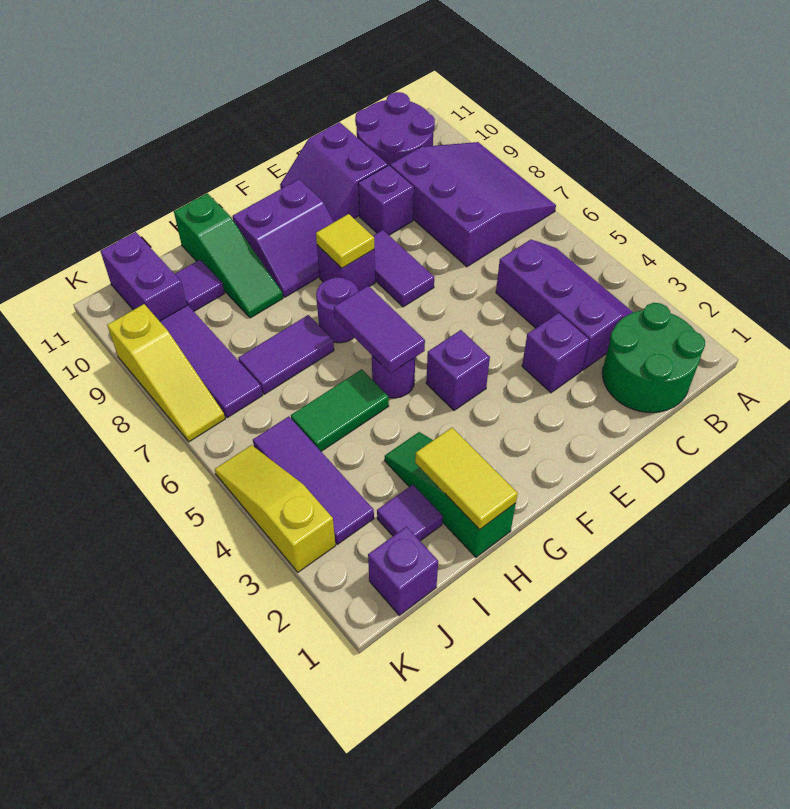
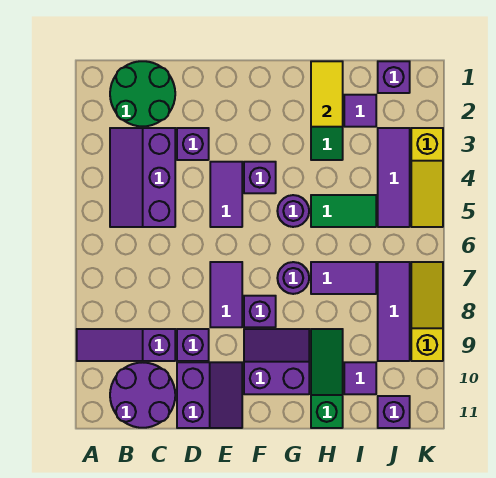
purple 3x3 slope [390,142,556,267] -> purple 1x3 slope [77,329,175,361]
yellow 1x1 tile [316,214,374,268] -> none
purple 1x2 tile [334,286,425,373] -> purple 1x2 tile moved to [210,162,242,227]
purple 1x2 brick [101,232,187,321] -> purple 1x1 brick [378,396,410,428]

